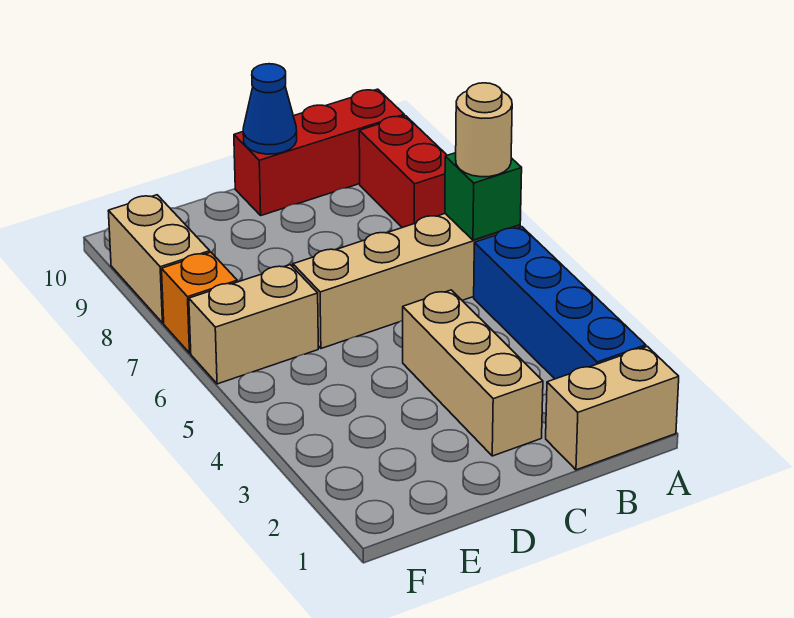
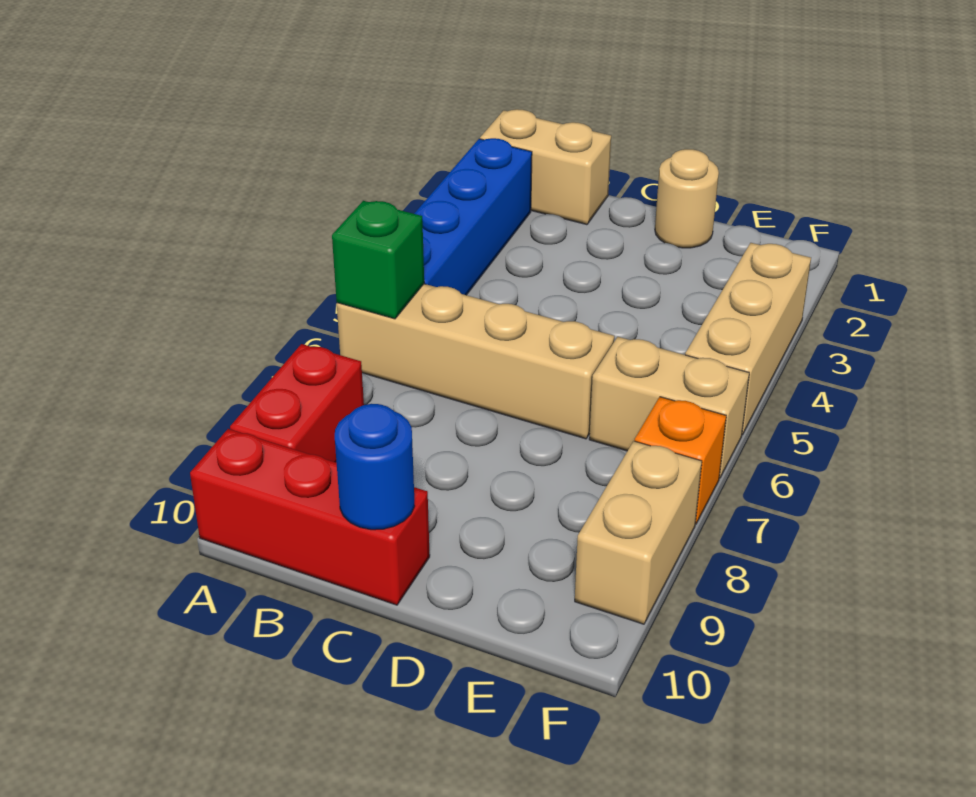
tan 1x1 round brick [456,83,512,177] -> tan 1x1 round brick moved to [655,149,719,248]
tan 1x3 brick [403,290,543,456] -> tan 1x3 brick moved to [685,243,811,435]
blue 1x1 cone [243,64,297,154] -> blue 1x1 round brick [335,404,414,530]

